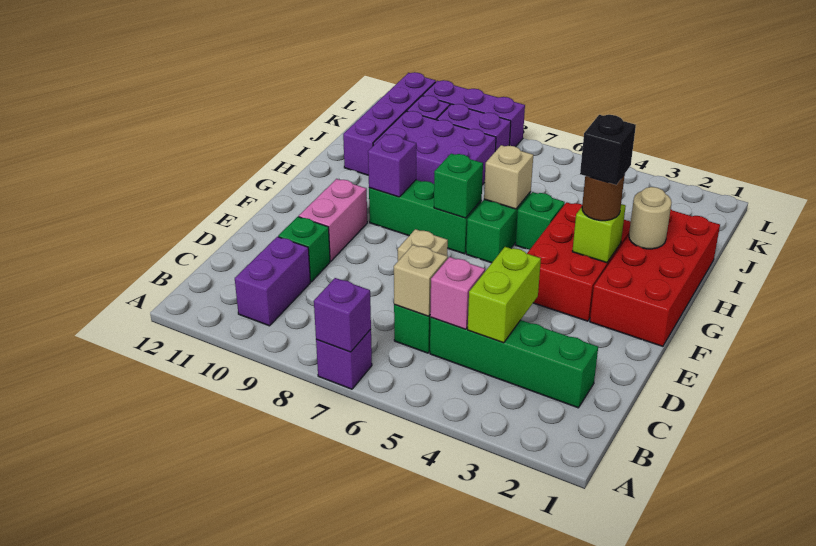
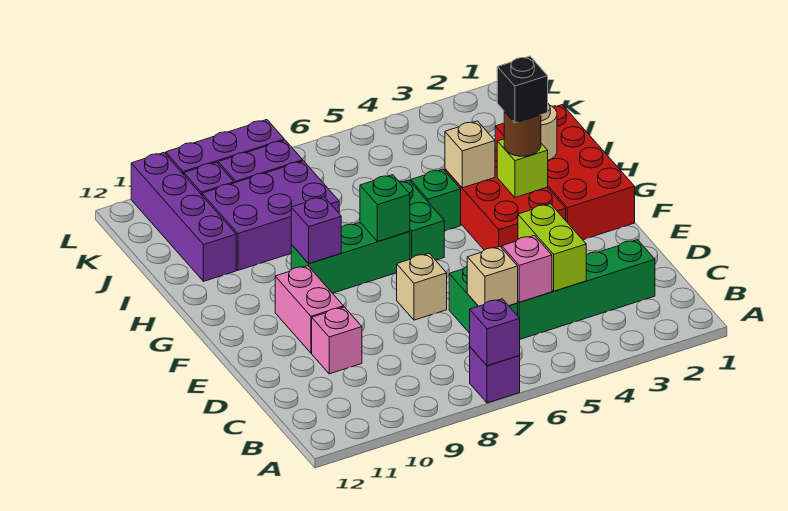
purple 1x2 brick [235,237,310,326] -> none
green 1x1 brick [278,217,330,282] -> pink 1x1 brick [312,307,362,374]
tan 1x1 brick [484,145,533,209] -> tan 1x1 brick moved to [445,121,495,188]

